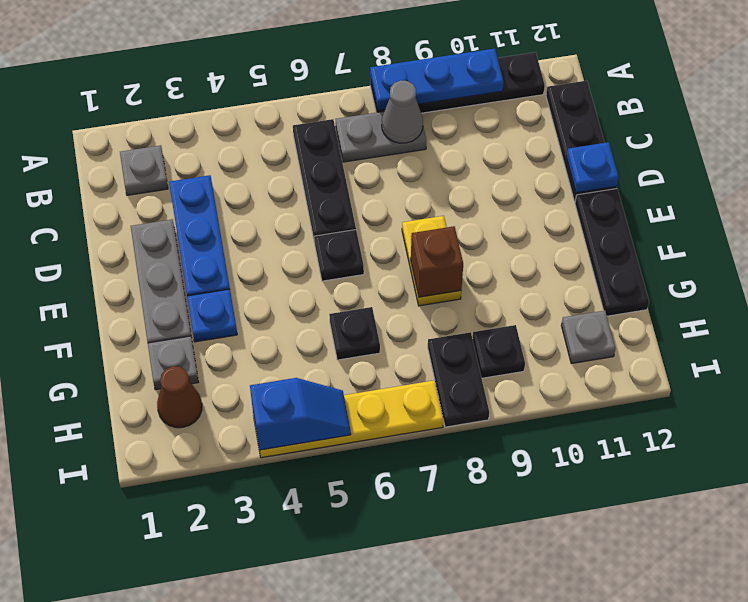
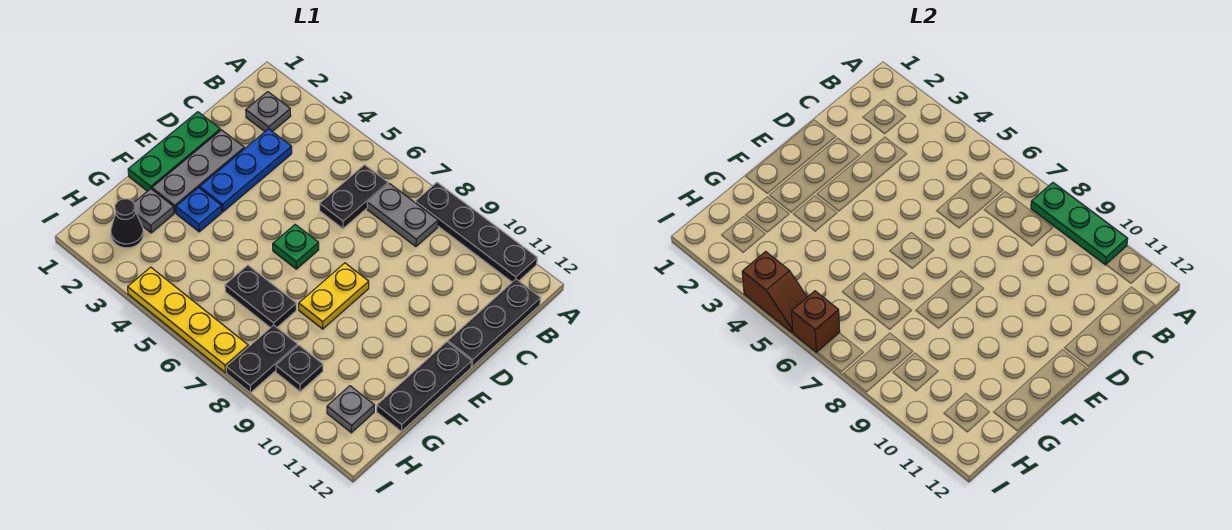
blue 1x3 plate [370,49,504,110] -> green 1x3 plate [1031,183,1128,265]
black 1x3 plate [293,119,356,243] -> black 1x2 plate [320,165,388,229]
grey 1x1 cone [382,80,423,143] -> none
none -> green 1x3 plate [128,112,220,191]
blue 1x1 plate [567,142,619,193] -> none
black 1x1 plate [314,230,364,281] -> green 1x1 plate [273,225,319,269]
brown 1x1 brick [411,226,463,297] -> brown 1x1 brick moved to [792,291,840,352]
black 1x1 plate [329,307,380,360] -> black 1x2 plate [225,265,296,328]
brown 1x1 cone [157,366,202,428] -> black 1x1 cone [111,199,143,248]
blue 1x2 slope [250,378,351,450] -> brown 1x2 slope [742,252,807,332]

